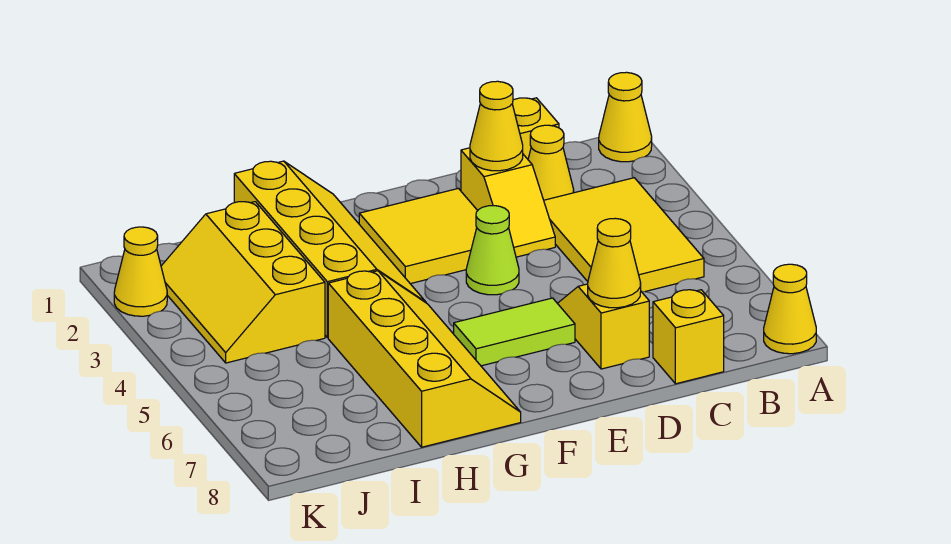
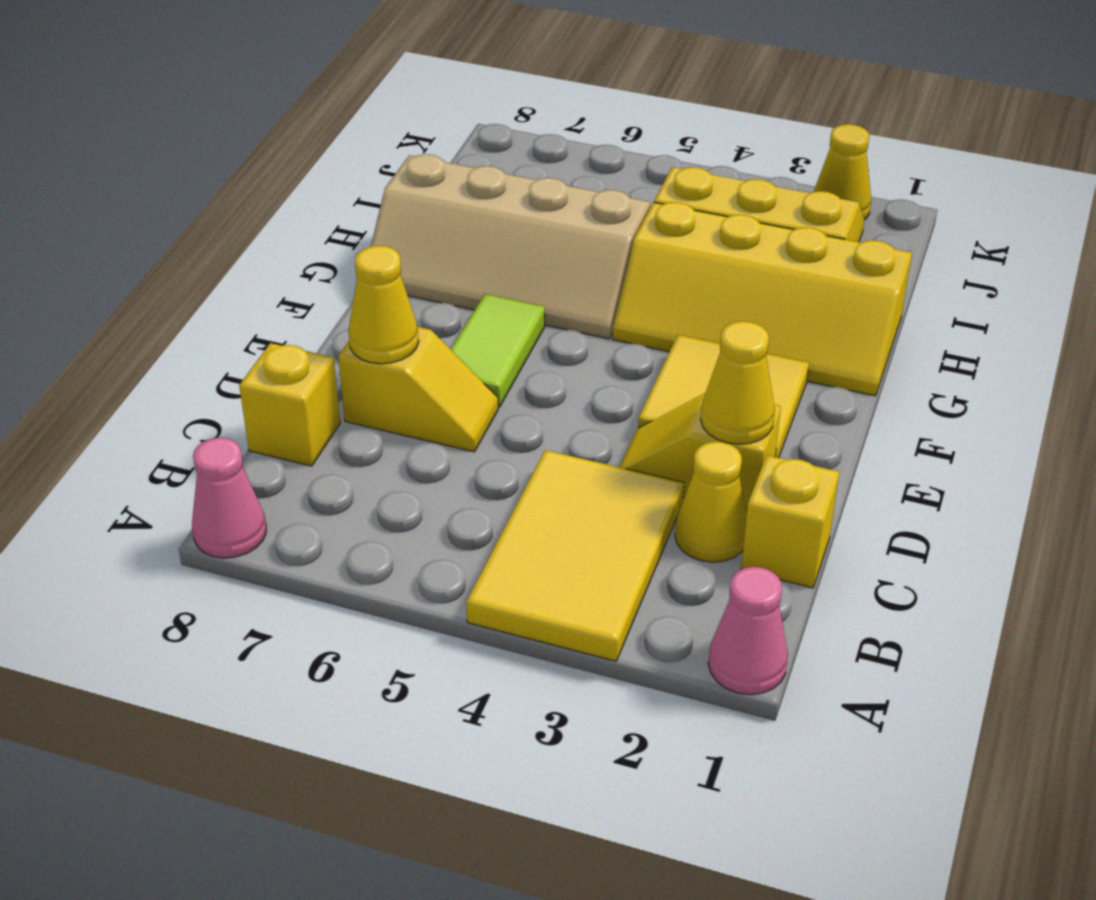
yellow 1x1 cone [599,72,652,162] -> pink 1x1 cone [708,567,788,695]
yellow 1x1 cone [764,264,816,354] -> pink 1x1 cone [192,438,266,558]
yellow 2x3 tile [544,178,704,292] -> yellow 2x3 tile turned to [466,450,684,661]
lime 1x1 cone [466,206,519,295] -> none
yellow 2x4 slope [328,271,521,447] -> tan 2x4 slope [371,154,650,339]

